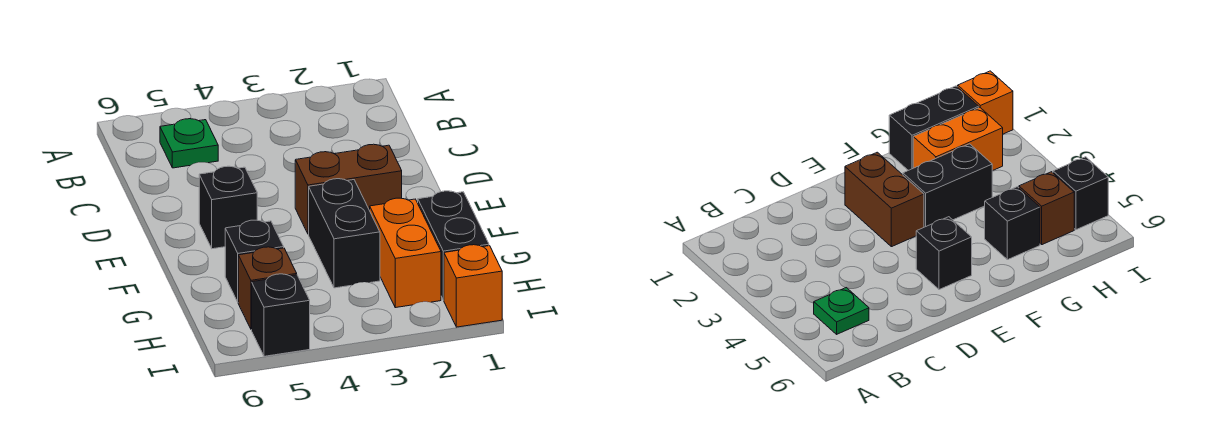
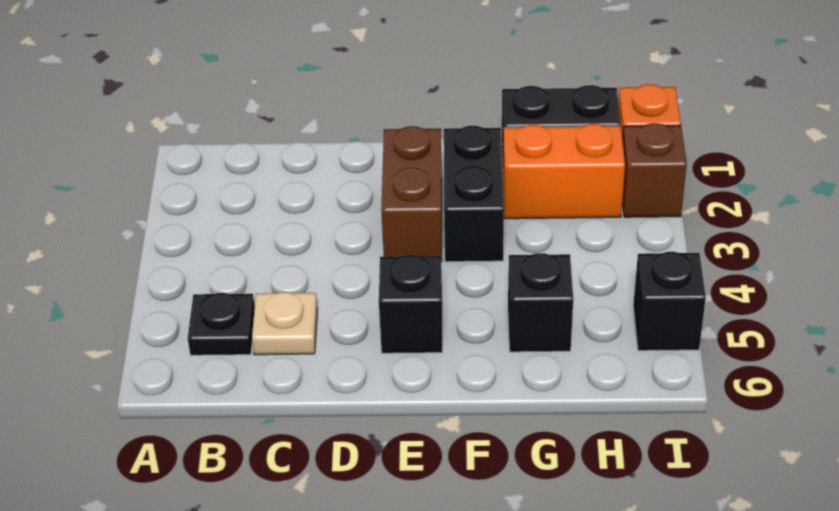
green 1x1 plate [160,119,218,168] -> black 1x1 plate [188,293,255,355]
none -> tan 1x1 plate [252,292,317,355]
black 1x2 brick [309,179,380,288] -> black 1x2 brick turned to [444,126,504,262]
brown 1x1 brick [238,247,297,329] -> brown 1x1 brick moved to [622,123,687,217]

